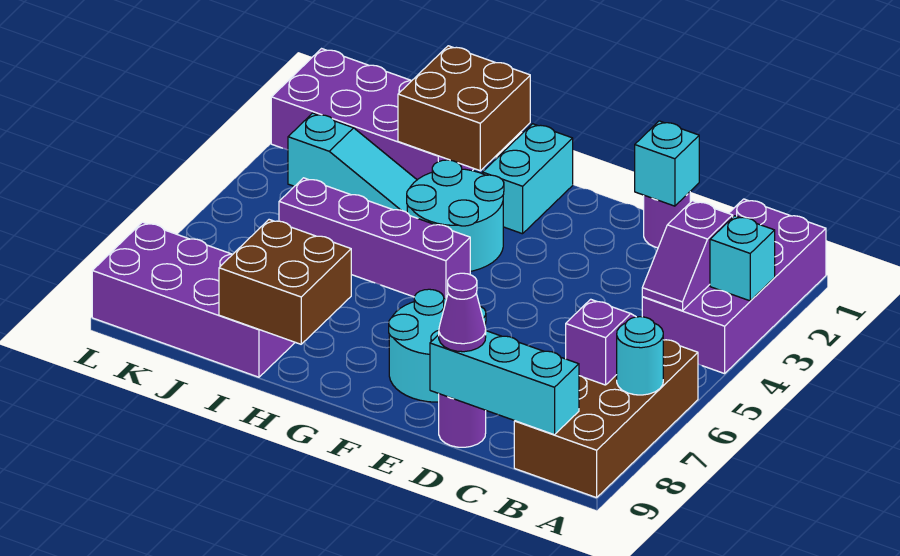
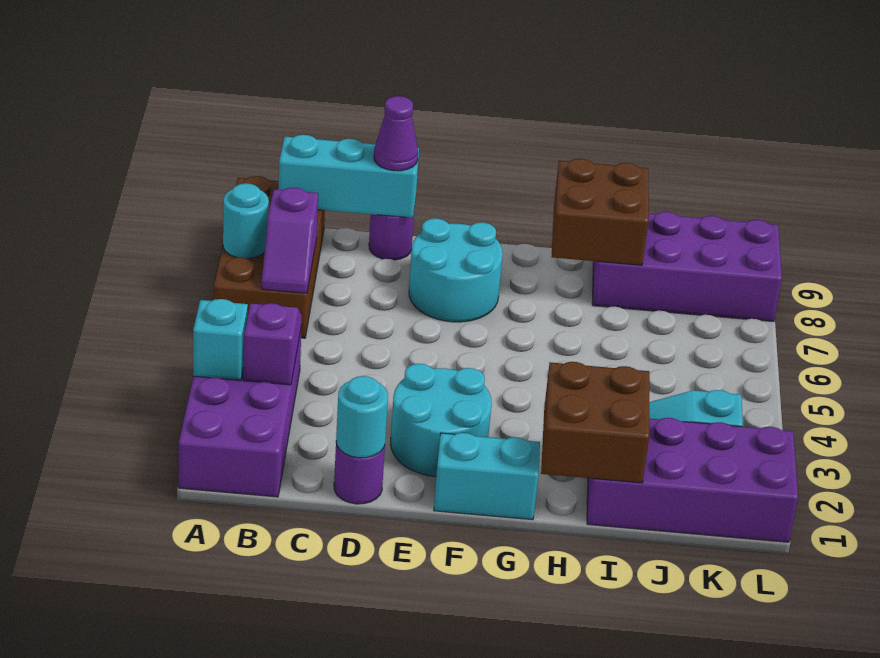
cyan 1x1 brick [635,121,699,206] -> cyan 1x1 round brick [336,376,388,458]
cyan 1x2 brick [483,124,573,234] -> cyan 1x2 brick turned to [434,433,540,520]
cyan 2x2 round brick [407,160,504,271] -> cyan 2x2 round brick moved to [391,364,492,477]
purple 1x4 brick [279,178,470,299] -> none

